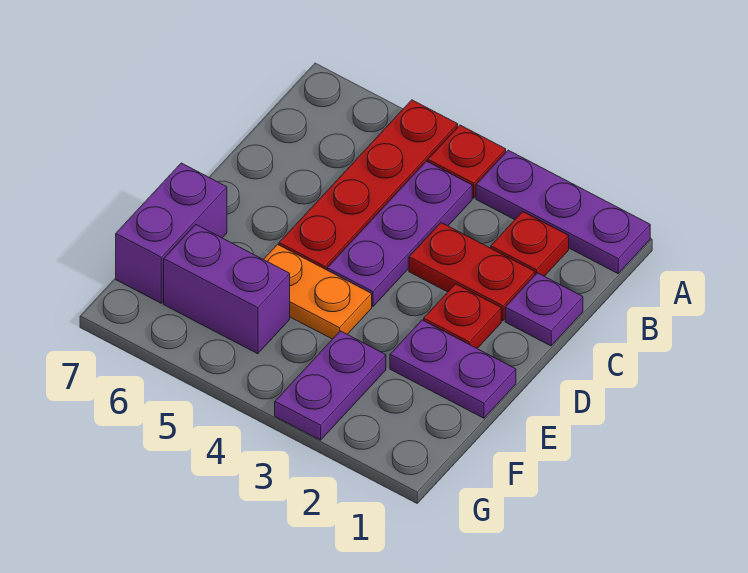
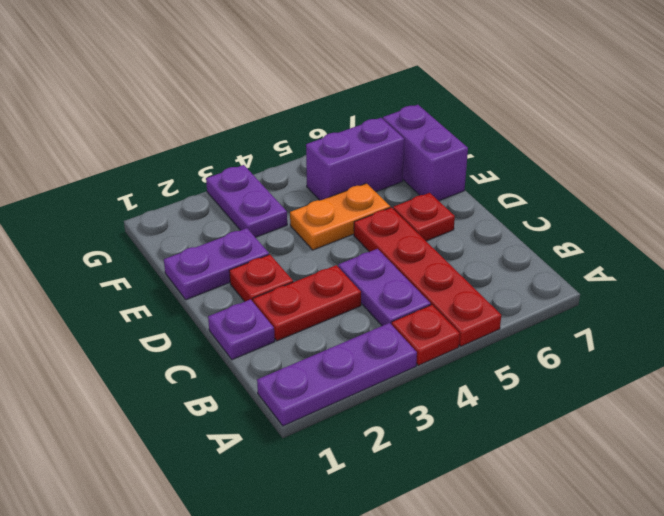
red 1x1 plate [491,212,569,276] -> red 1x1 plate moved to [393,193,455,241]
purple 1x3 plate [327,161,472,306] -> purple 1x2 plate [338,249,431,326]

